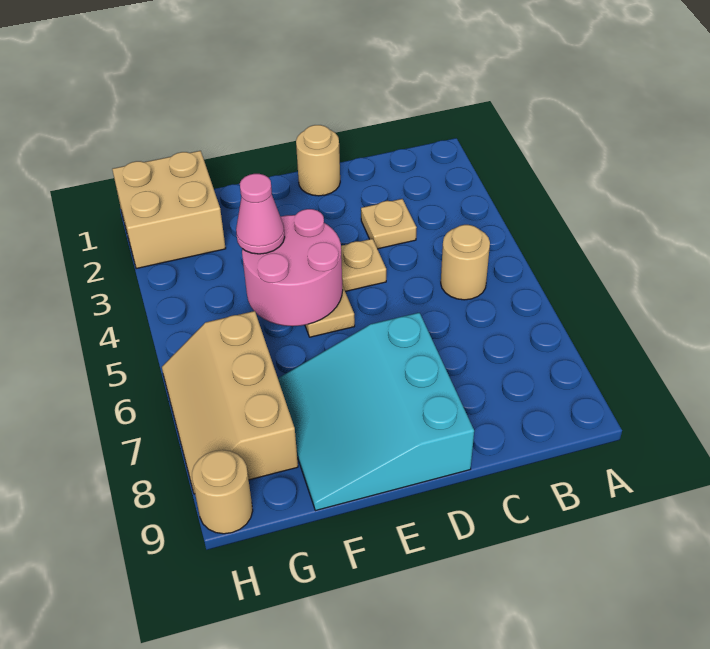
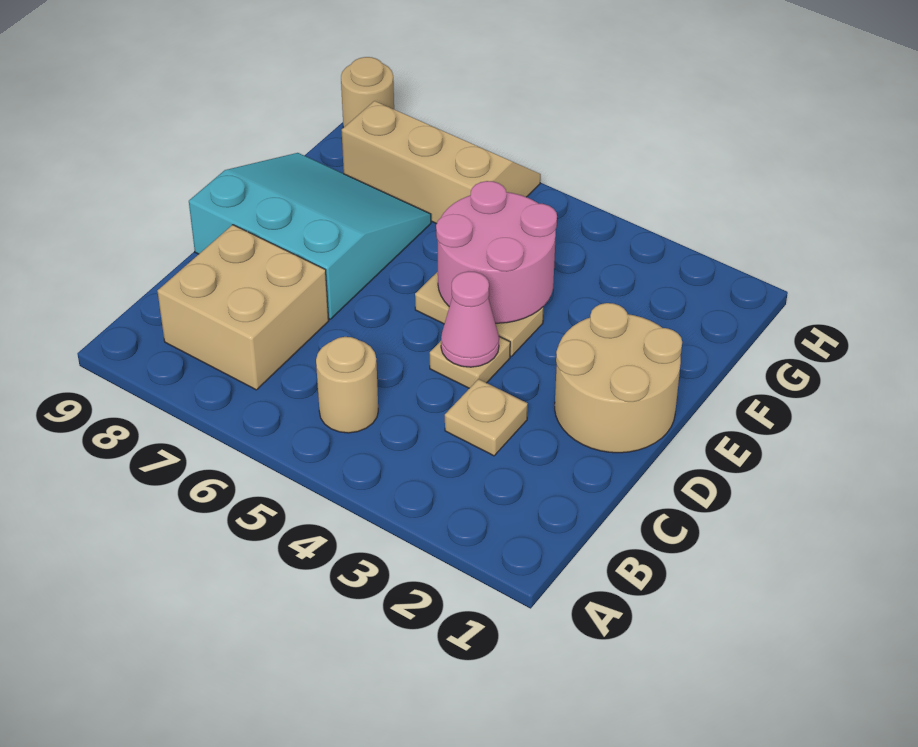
tan 1x1 round brick [296,125,340,196] -> tan 2x2 round brick [555,303,682,453]
pink 1x1 cone [236,174,285,254] -> pink 1x1 cone moved to [441,271,499,367]
tan 2x2 brick [112,151,226,269] -> tan 2x2 brick moved to [157,225,329,390]

